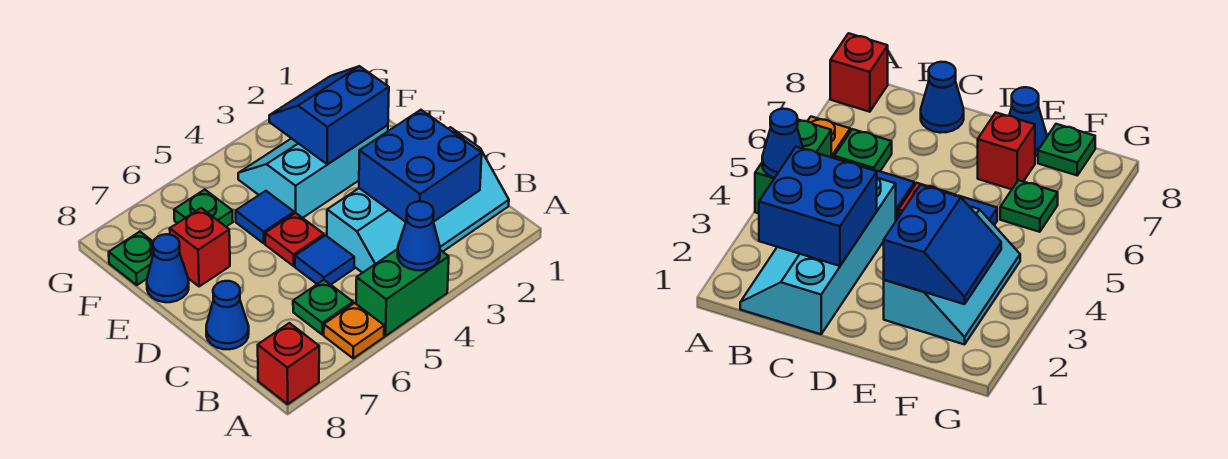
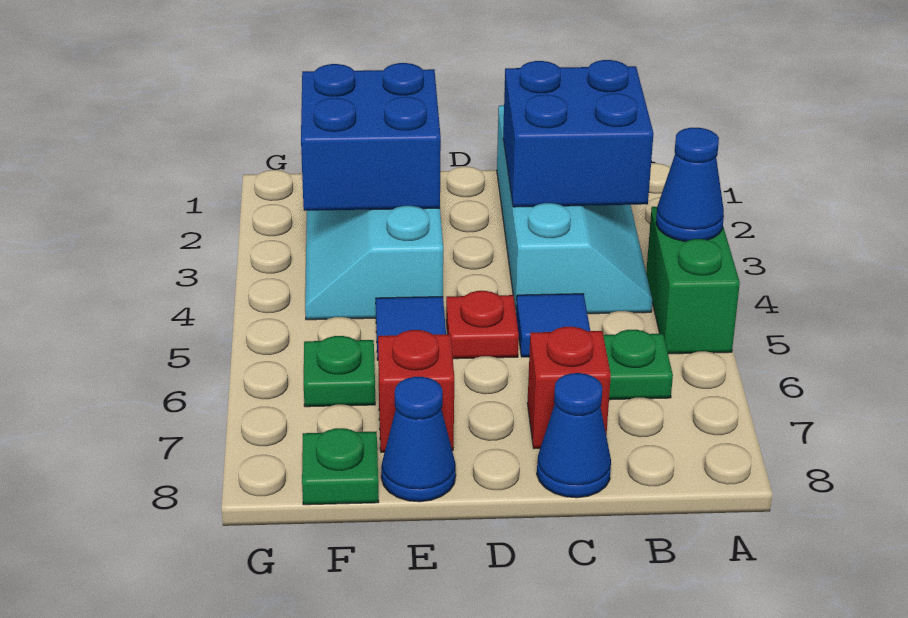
orange 1x1 plate [324,303,384,358] -> none
red 1x1 brick [258,323,319,404] -> red 1x1 brick moved to [527,327,611,449]
blue 2x2 slope [269,66,389,164] -> blue 2x2 brick [301,63,441,211]

